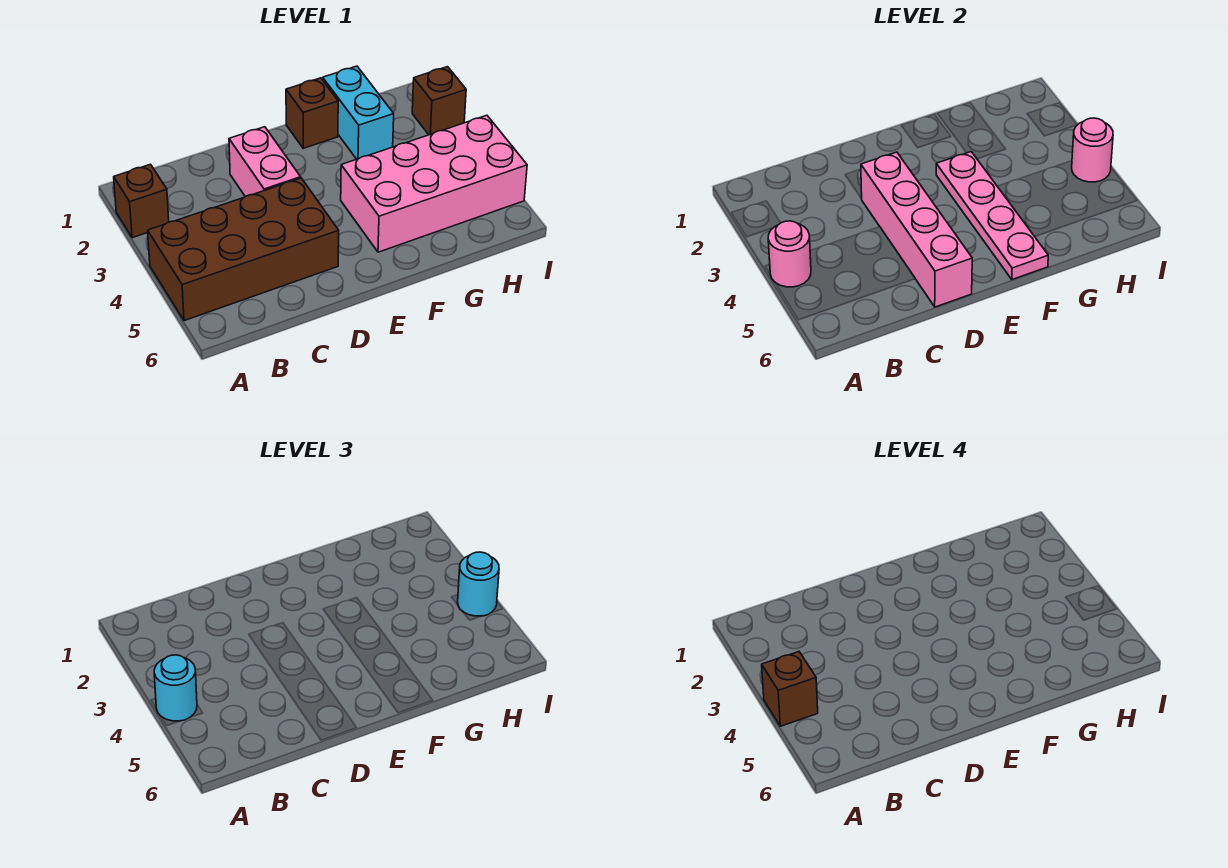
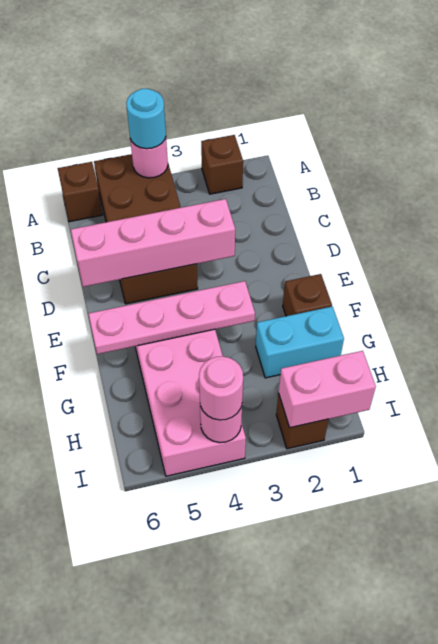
brown 1x1 brick [762,652,818,726] -> brown 1x1 brick moved to [58,162,103,222]
pink 1x2 brick [229,127,301,196] -> pink 1x2 brick moved to [279,351,376,428]
cyan 1x1 round brick [458,552,499,616] -> pink 1x1 round brick [199,356,243,420]

